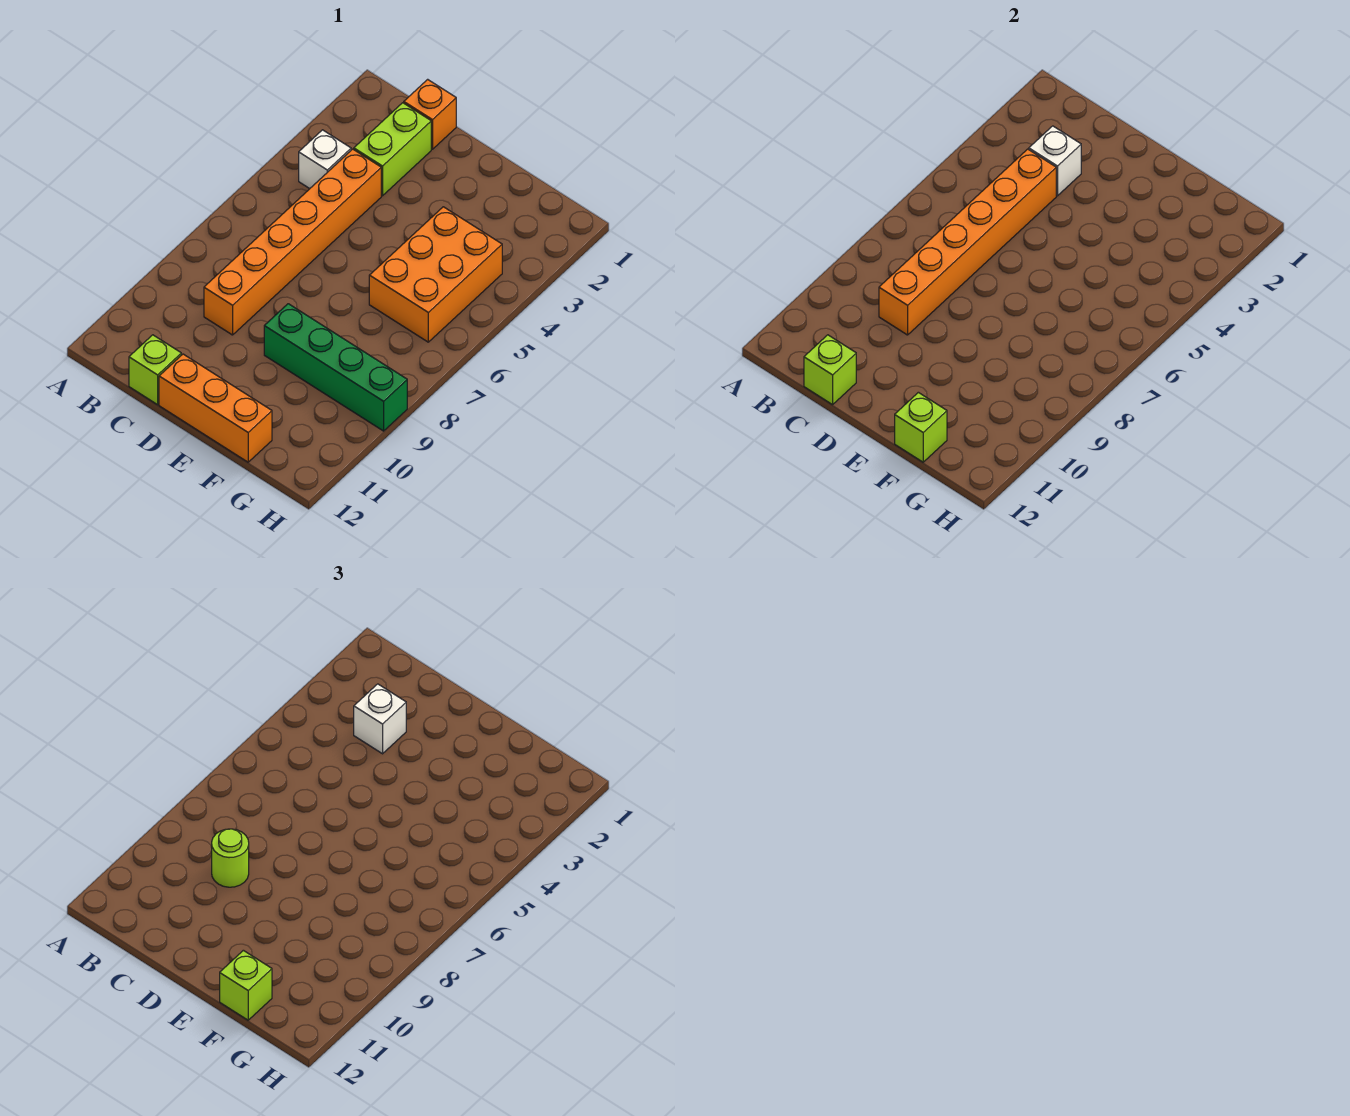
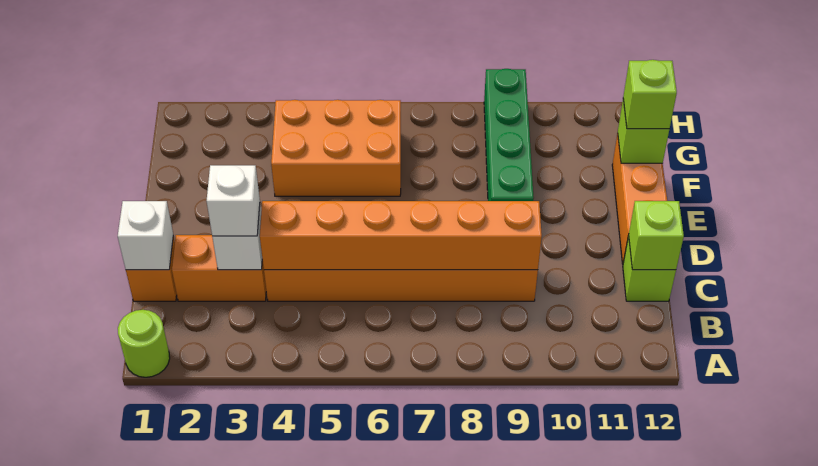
white 1x1 brick [299,130,351,189] -> white 1x1 brick moved to [118,201,173,270]
lime 1x2 brick [354,103,431,196] -> orange 1x2 brick [172,235,266,301]
lime 1x1 round brick [212,829,249,887] -> lime 1x1 round brick moved to [118,310,170,377]

